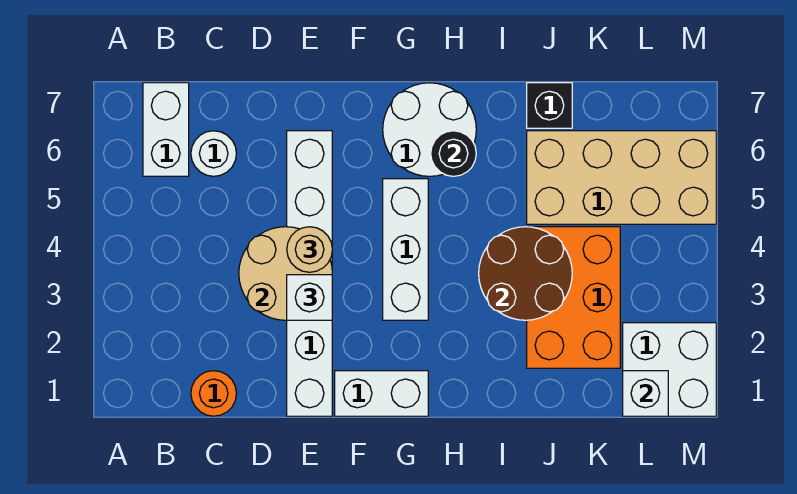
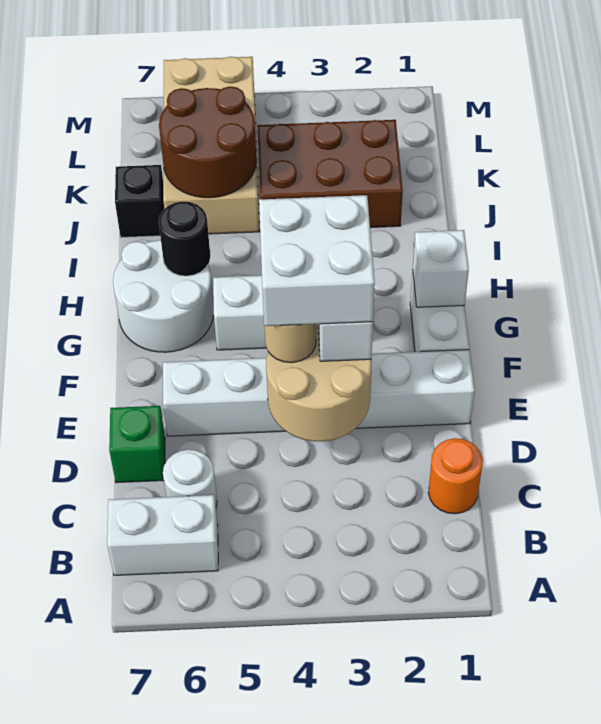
none -> green 1x1 brick [109,406,165,483]
brown 2x2 round brick [479,227,572,320] -> brown 2x2 round brick moved to [159,86,256,198]
orange 2x3 brick [527,227,620,368] -> brown 2x3 brick [257,120,403,227]
white 2x2 brick [623,323,716,416] -> white 2x2 brick moved to [259,195,375,326]
white 1x1 brick [623,371,668,416] -> white 1x1 brick moved to [413,230,469,307]

